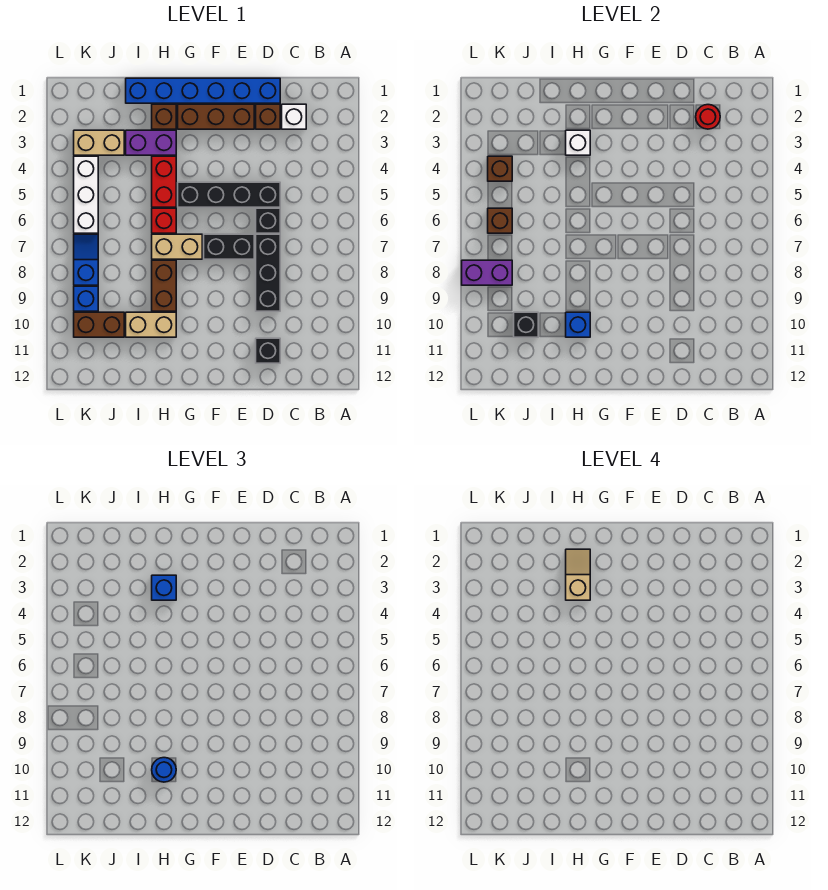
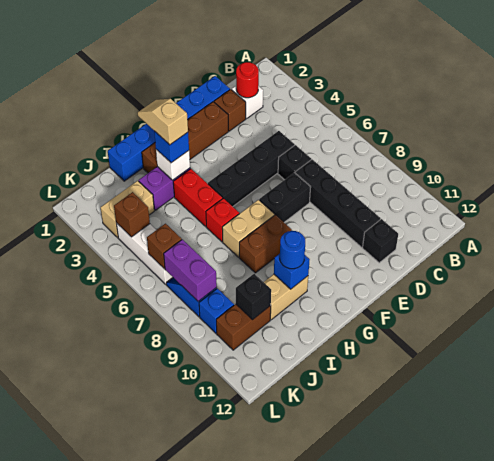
black 1x3 brick [256,234,280,311] -> black 1x4 brick [295,160,381,247]
brown 1x2 brick [152,260,176,311] -> brown 1x2 brick turned to [239,215,292,273]
purple 1x2 brick [462,260,512,285] -> purple 1x2 brick turned to [164,239,217,301]

